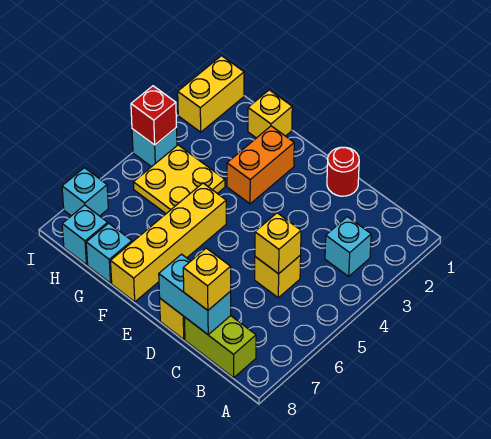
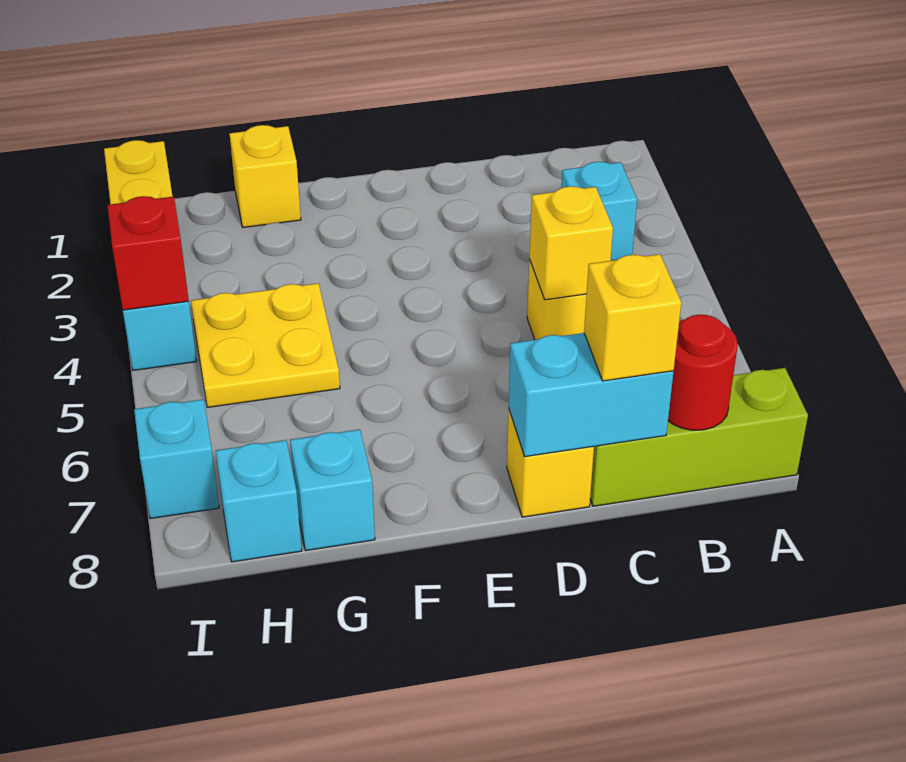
lime 1x2 brick [184,316,256,378] -> lime 1x3 brick [590,368,808,506]
red 1x1 round brick [327,147,359,196] -> red 1x1 round brick moved to [668,314,738,430]
orange 1x2 brick [227,126,294,204] -> none
yellow 1x4 brick [111,183,226,302] -> none

